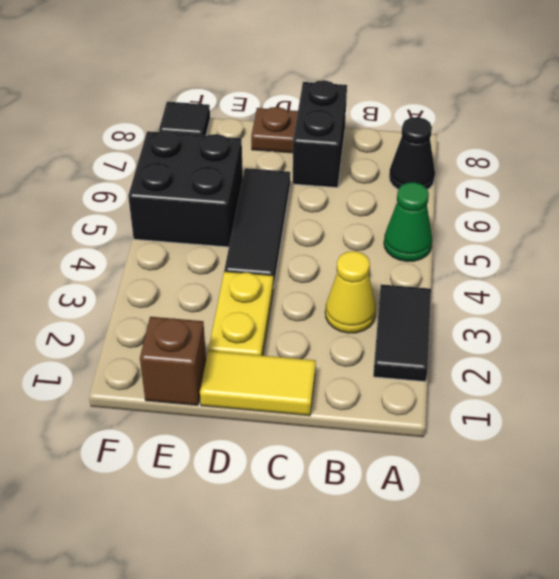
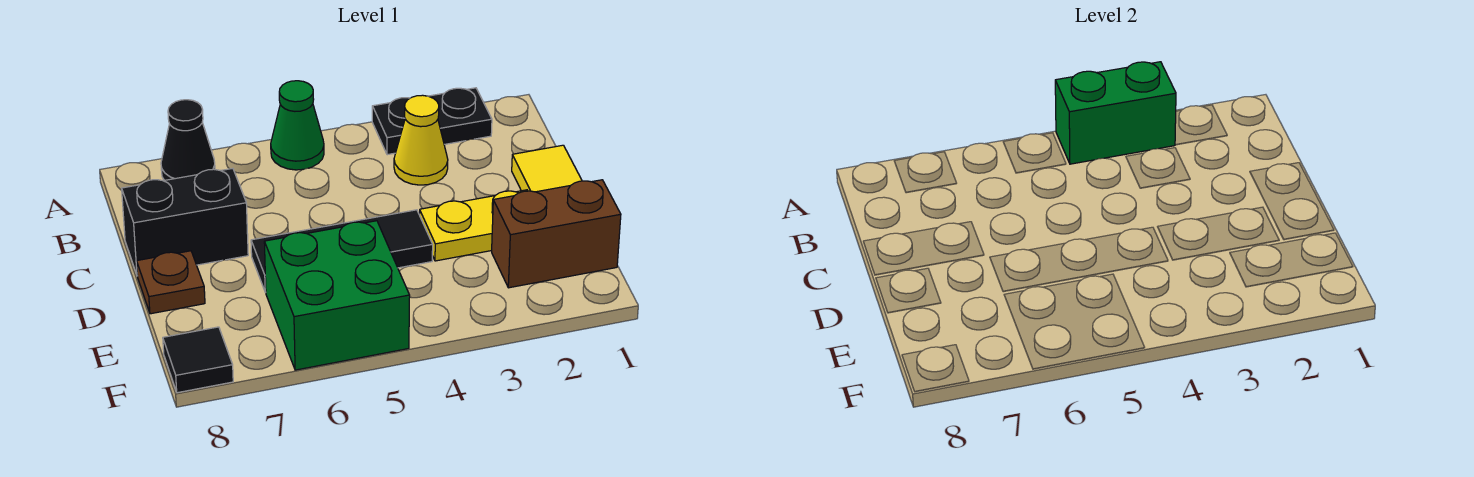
black 1x2 tile [373,284,431,382] -> black 1x2 plate [372,88,492,155]
none -> green 1x2 brick [1055,62,1176,164]
brown 1x1 brick [140,317,206,405] -> brown 1x2 brick [492,180,621,288]
black 2x2 brick [128,130,243,247] -> green 2x2 brick [264,221,410,370]

